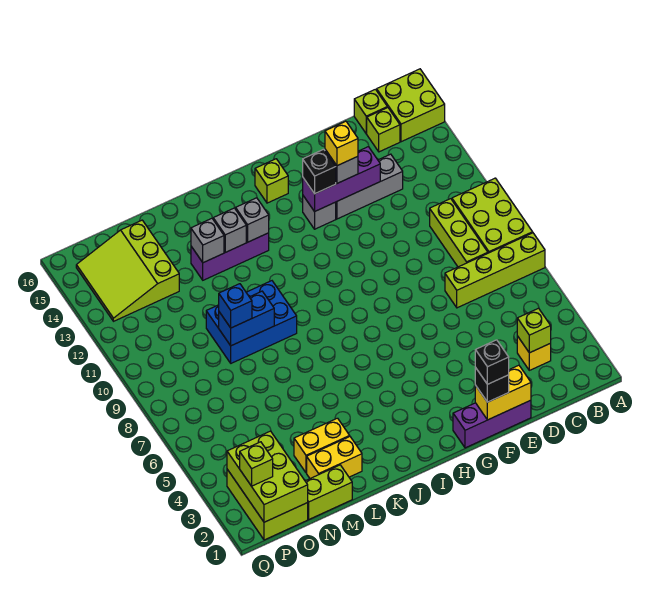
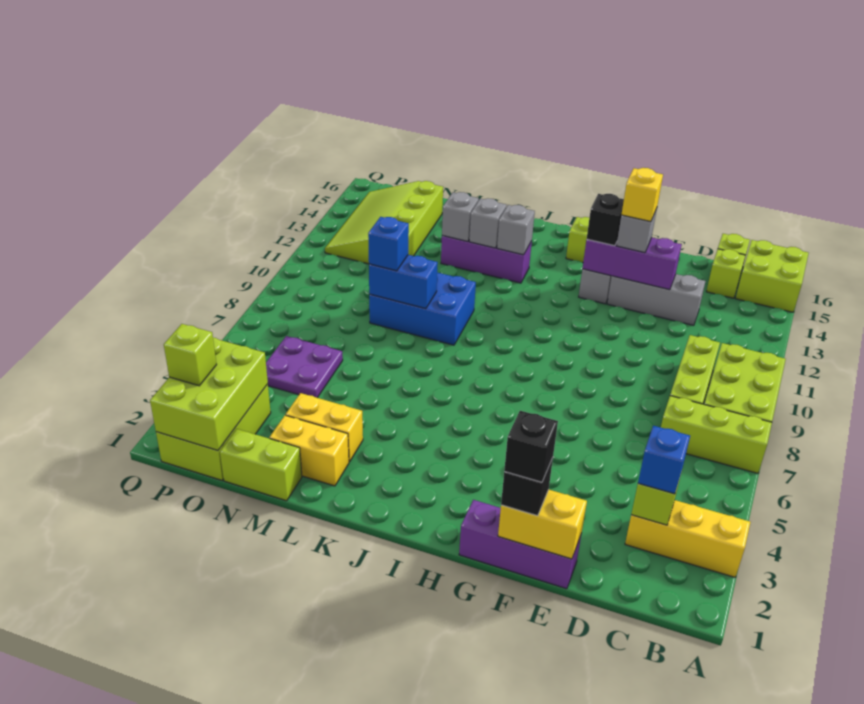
lime 1x4 brick [445,233,545,308] -> lime 1x3 brick [661,396,772,473]
yellow 1x1 brick [517,336,551,370] -> yellow 1x3 brick [625,500,750,577]
none -> blue 1x1 brick [638,426,690,494]
none -> purple 2x2 plate [266,336,343,398]
lime 3x3 slope [76,220,179,321] -> lime 3x4 slope [325,181,443,264]

